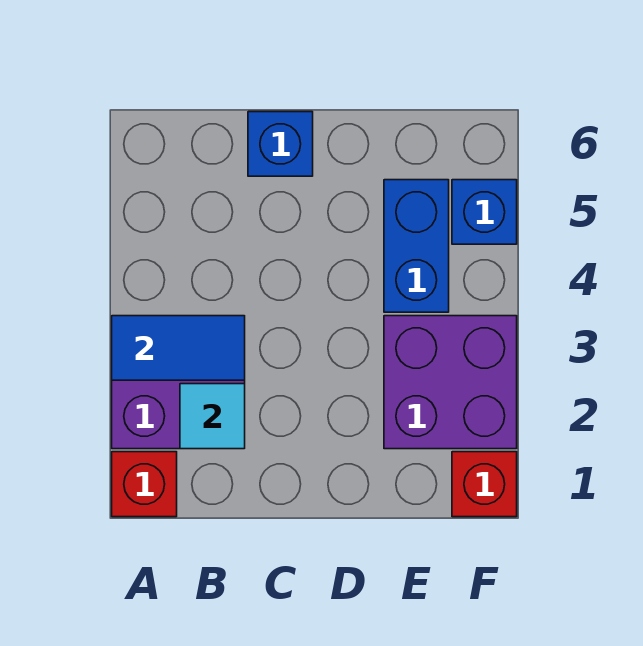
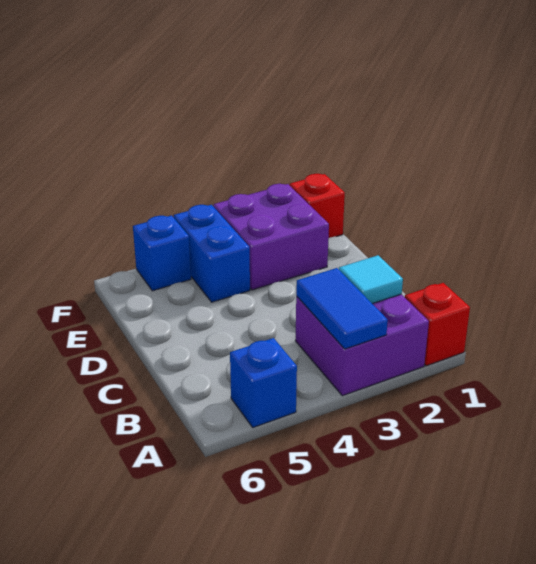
blue 1x1 brick [248,112,313,176] -> blue 1x1 brick moved to [230,338,297,427]
blue 1x2 brick [384,180,449,312] -> blue 1x2 brick turned to [174,205,250,302]

